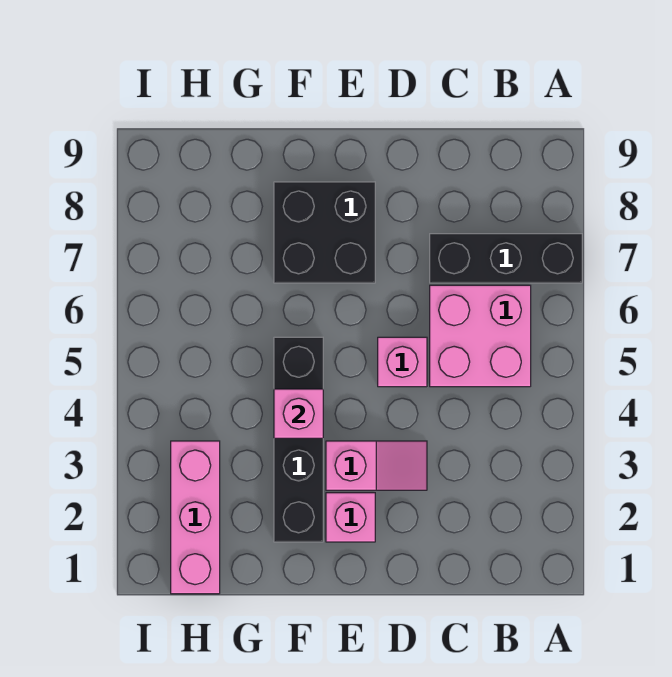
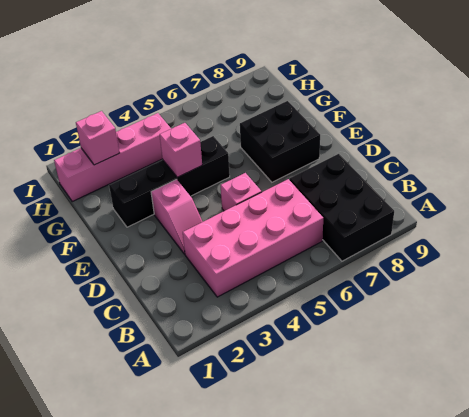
black 1x3 brick [430,234,582,283] -> black 2x3 brick [290,154,394,261]
pink 2x2 brick [430,285,531,387] -> pink 2x4 brick [183,179,323,297]
pink 1x1 brick [326,493,375,542] -> pink 1x1 brick moved to [76,111,119,165]
pink 1x3 brick [171,441,220,594] -> pink 1x4 brick [54,113,171,201]

